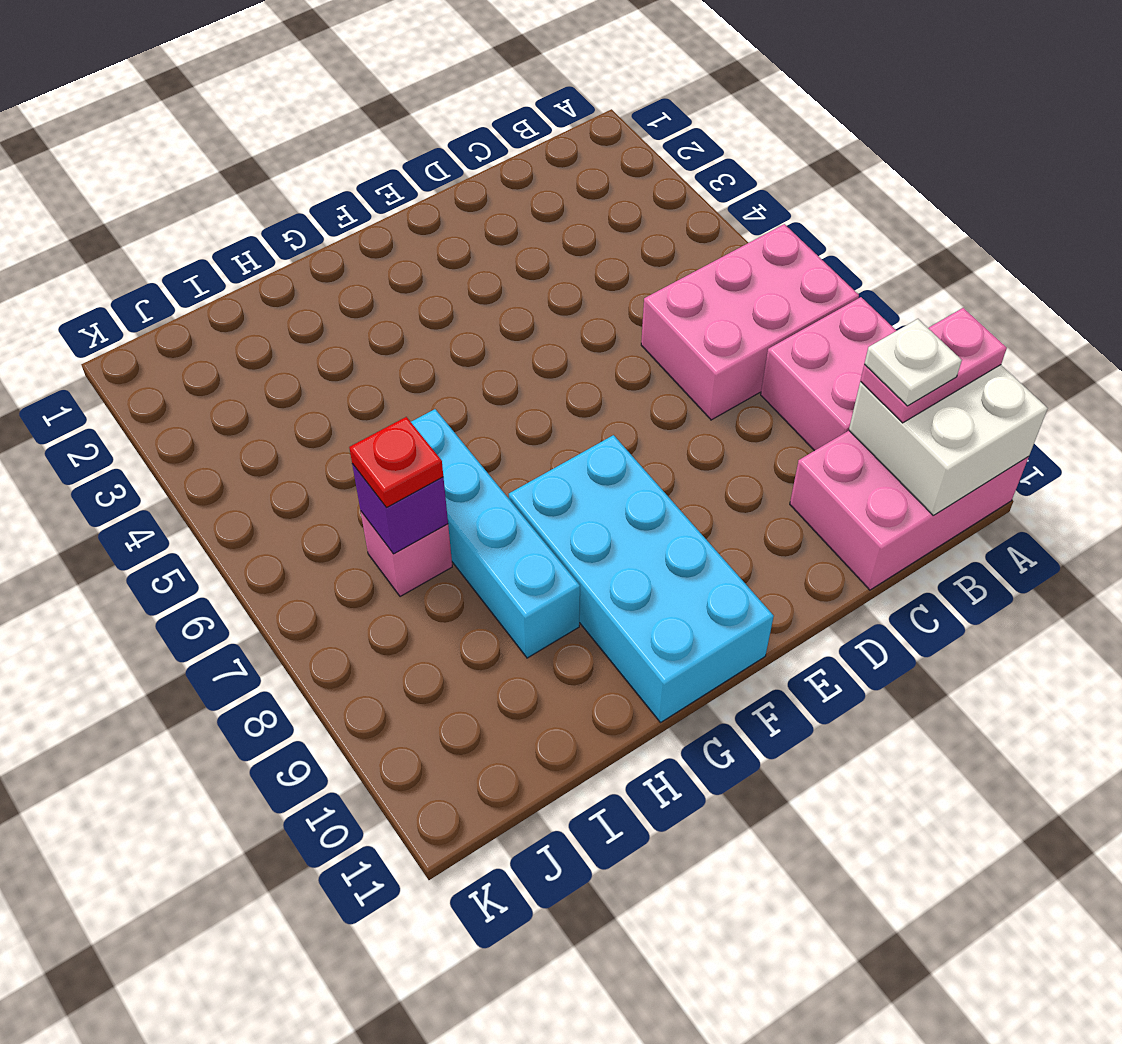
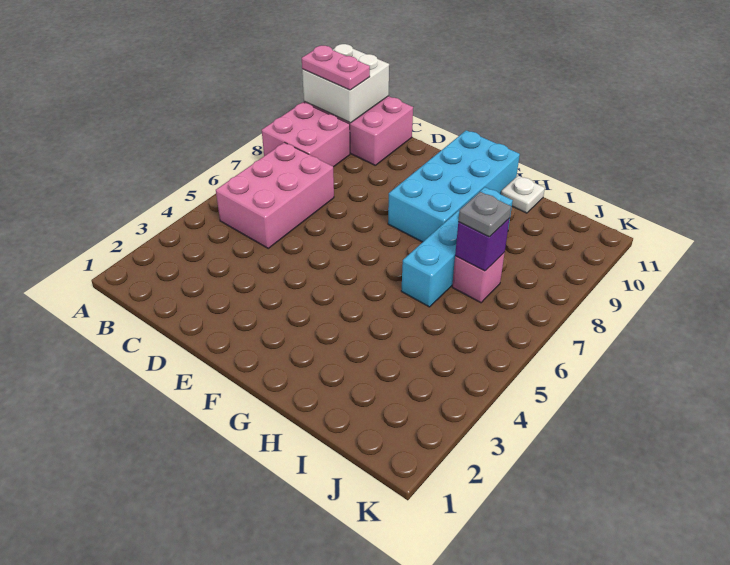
pink 2x3 brick [641,224,859,420] -> pink 2x3 brick turned to [216,142,334,248]
white 1x1 plate [865,319,962,406] -> white 1x1 plate moved to [501,176,545,213]
red 1x1 plate [349,417,443,508] -> grey 1x1 plate [458,192,511,237]

